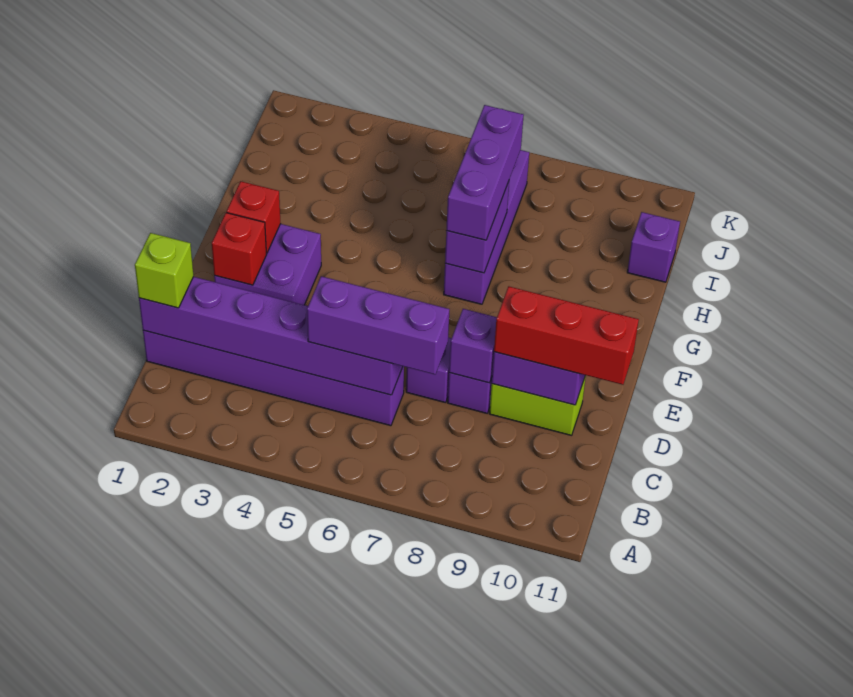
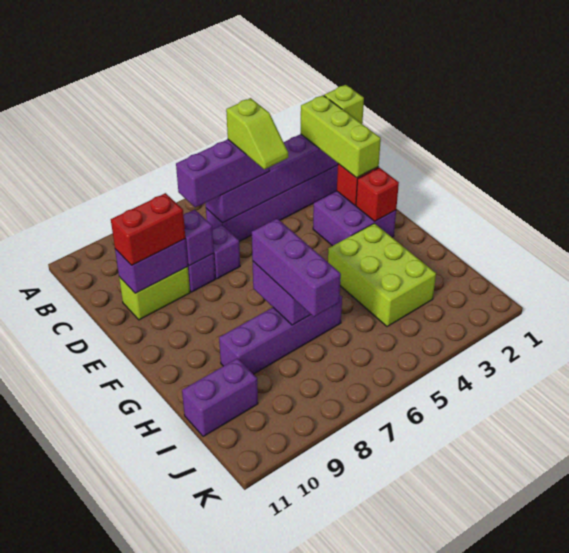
none -> lime 1x3 brick [301,95,381,178]
none -> lime 1x2 slope [226,98,288,169]
red 1x3 brick [494,286,639,385] -> red 1x2 brick [111,193,185,265]
none -> lime 2x3 brick [328,223,436,327]
purple 1x4 brick [444,150,529,304] -> purple 1x4 brick turned to [219,295,342,374]
purple 1x1 brick [627,212,680,282] -> purple 1x2 brick [182,358,258,436]

